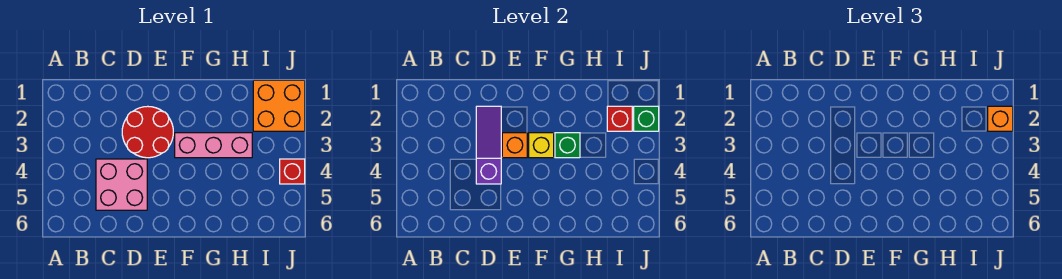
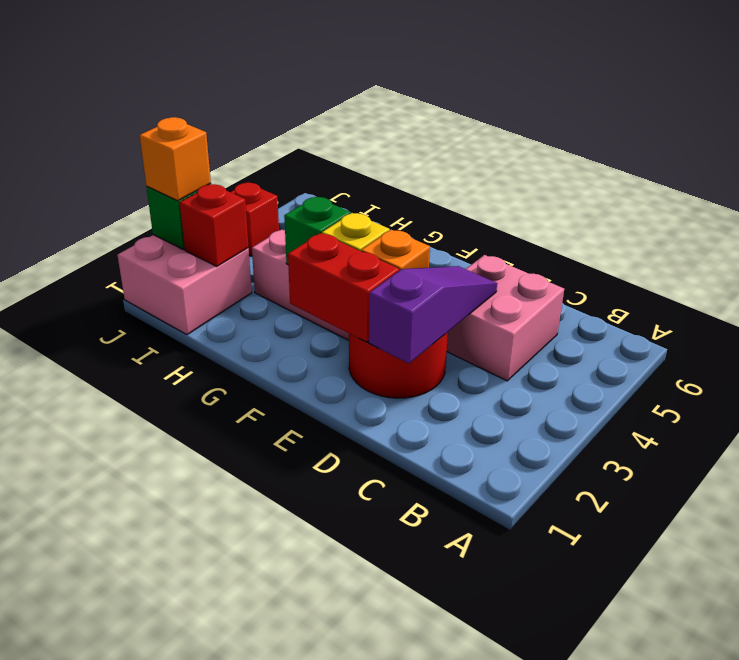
purple 1x3 slope [476,106,501,184] -> purple 1x3 slope turned to [369,266,497,363]
none -> red 1x2 brick [288,233,399,342]
orange 2x2 brick [253,80,305,131] -> pink 2x2 brick [118,235,252,335]

